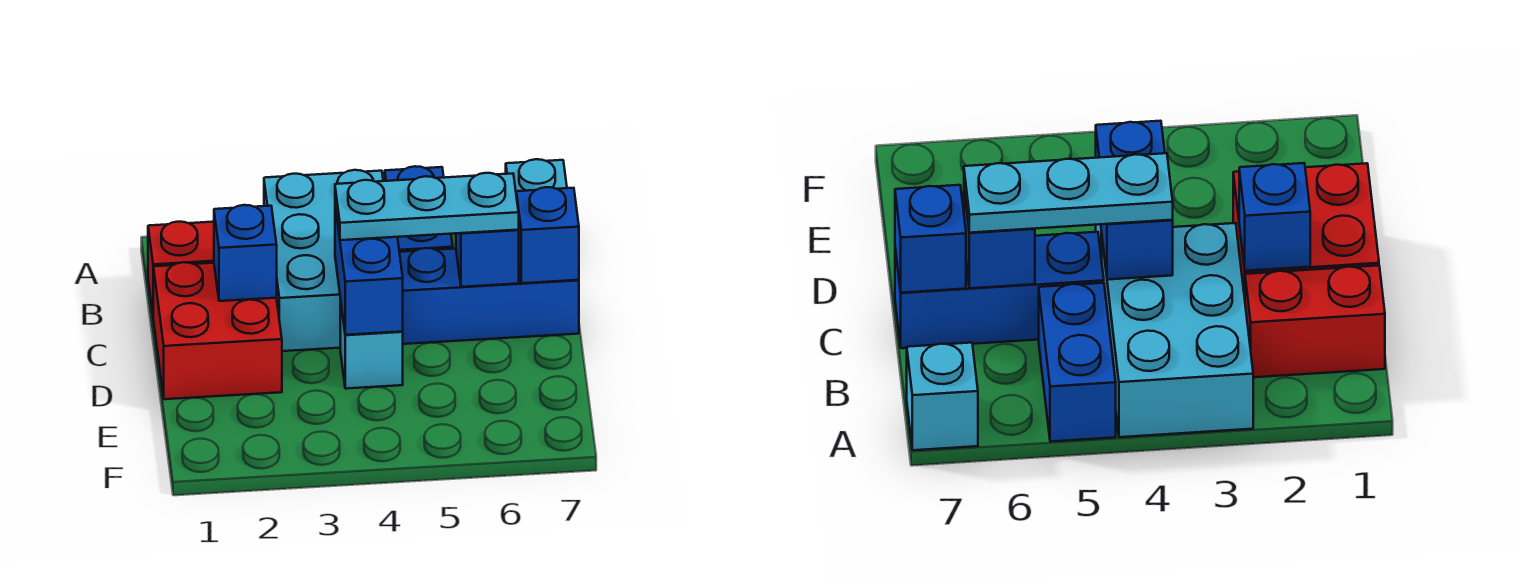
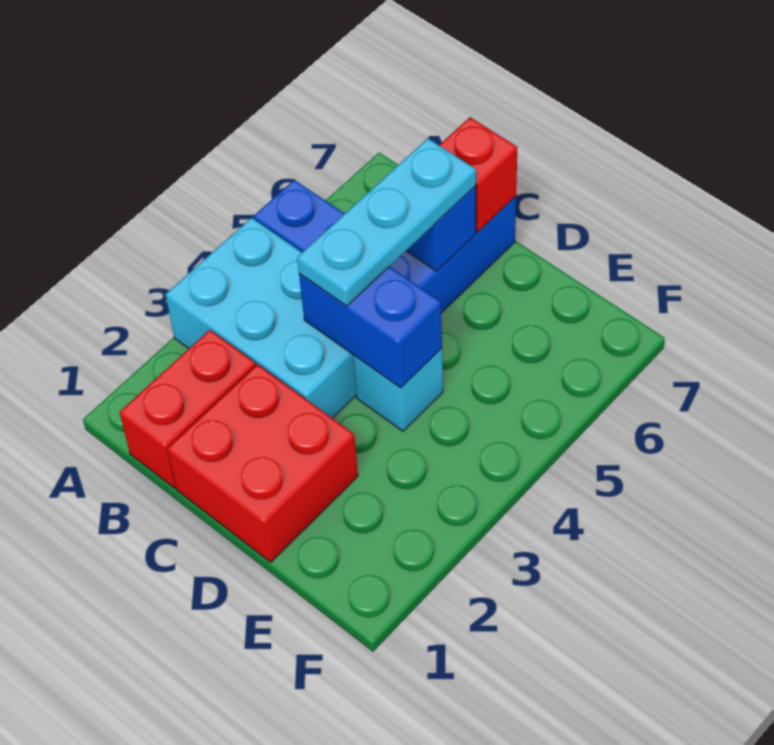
cyan 1x1 brick [506,159,567,192] -> none
blue 1x1 brick [214,205,277,301] -> none
blue 1x1 brick [516,187,579,283] -> red 1x1 brick [439,117,517,232]

